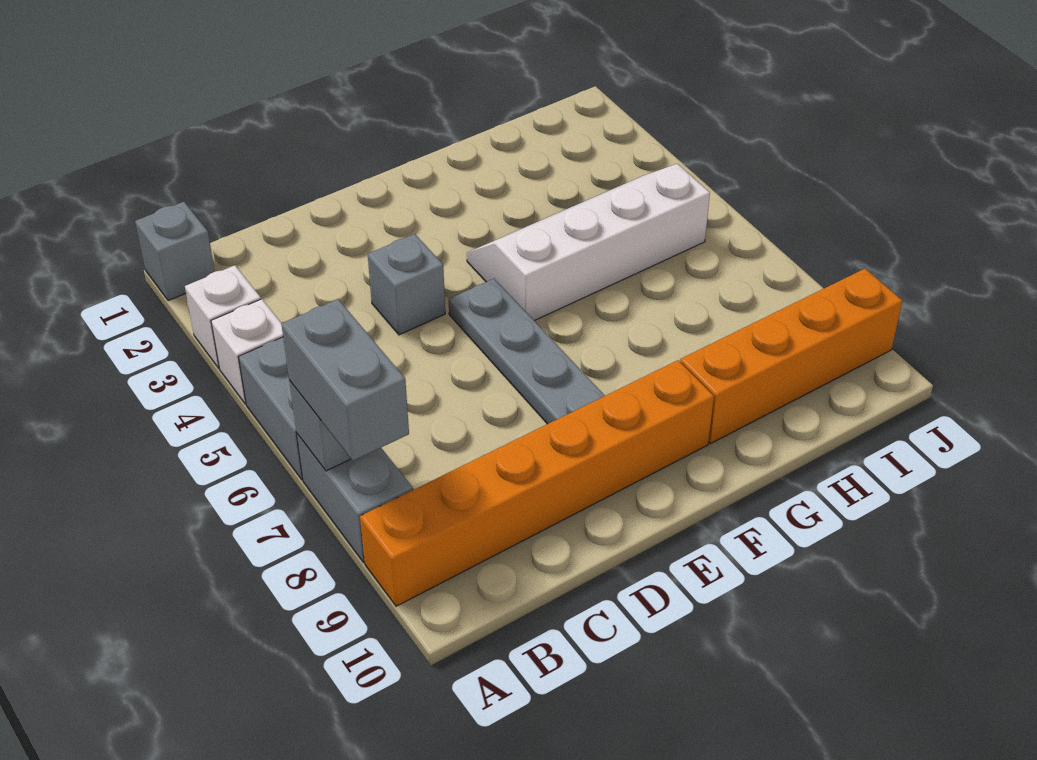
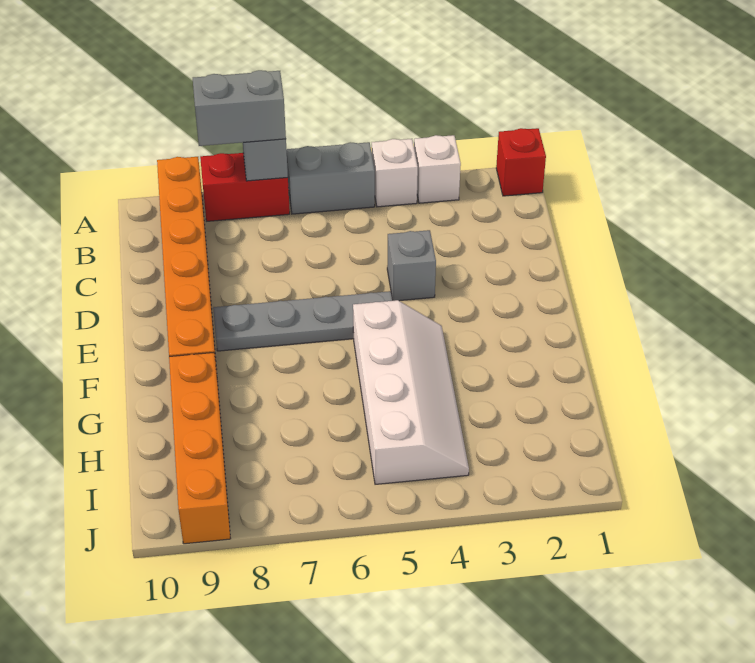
grey 1x1 brick [135,202,215,301] -> red 1x1 brick [496,128,546,196]
grey 1x2 brick [297,434,413,562] -> red 1x2 brick [200,153,290,221]

